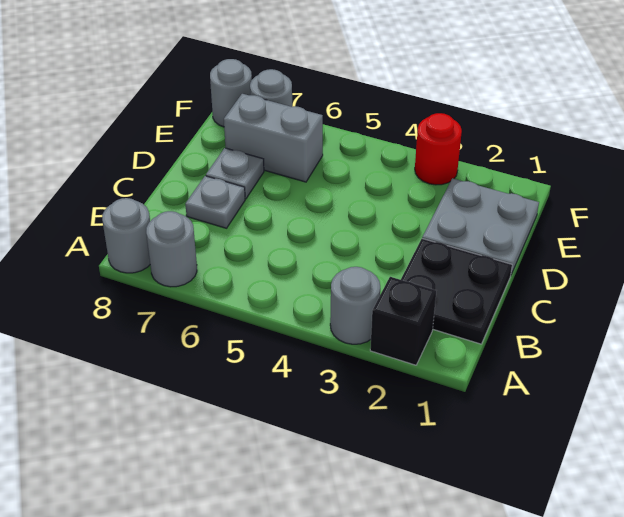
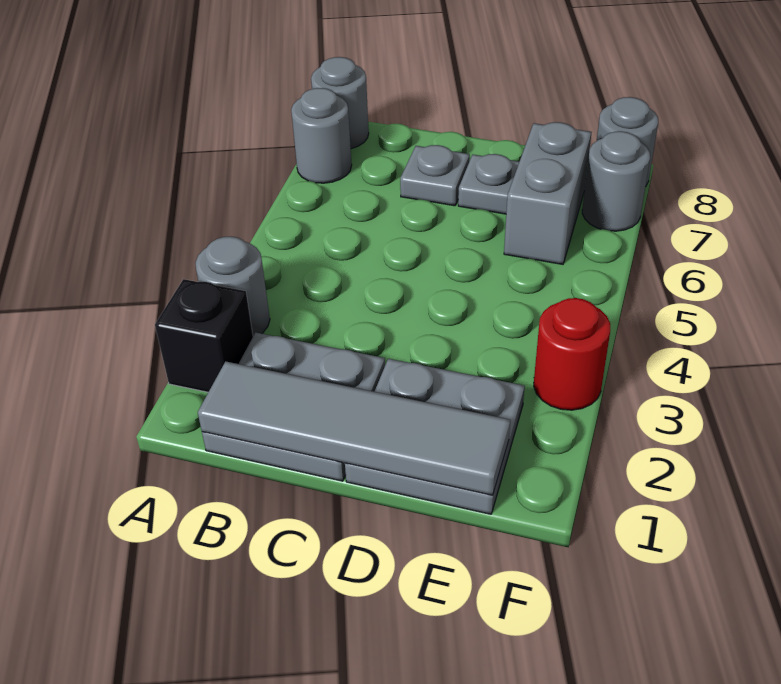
black 2x2 plate [401,239,512,344] -> grey 2x2 plate [202,333,385,481]
none -> grey 1x4 tile [198,361,510,495]

